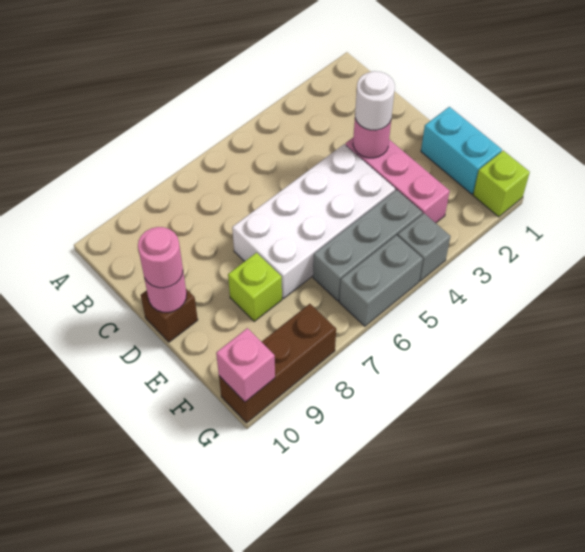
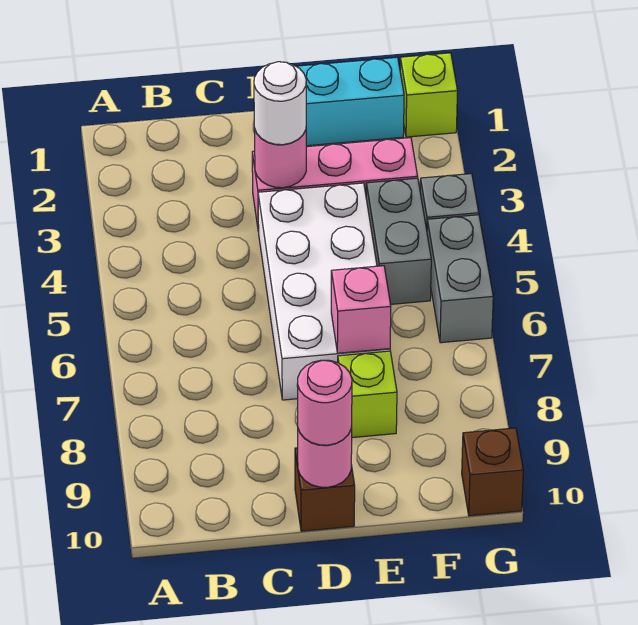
grey 1x3 brick [313,190,423,301] -> grey 1x2 brick [366,178,431,304]
brown 1x3 brick [219,304,336,423] -> brown 1x1 brick [462,428,523,516]
pink 1x1 brick [216,328,275,402] -> pink 1x1 brick moved to [331,266,391,353]

